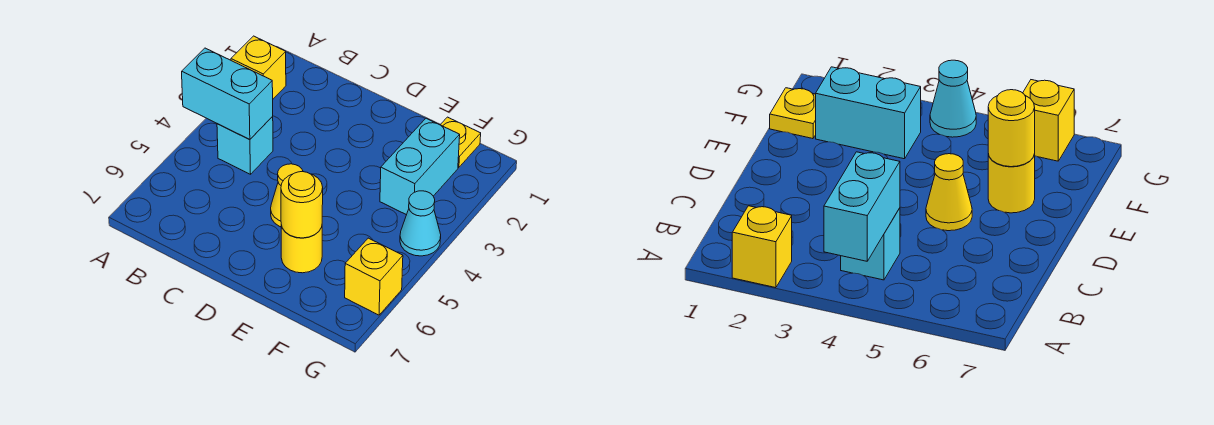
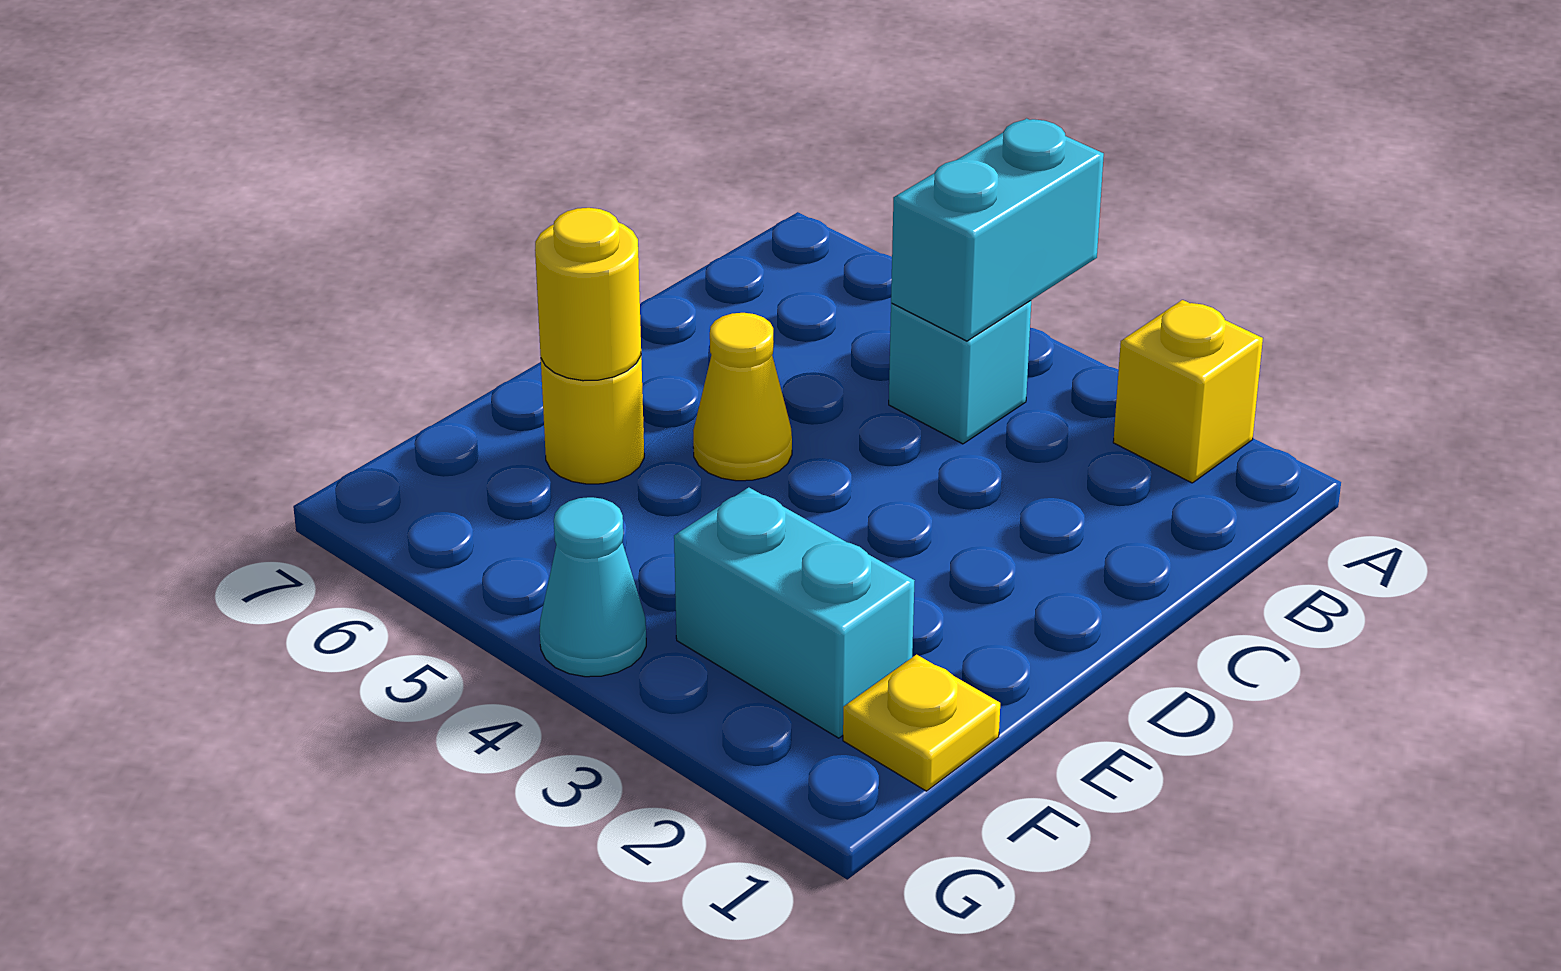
yellow 1x1 brick [345,238,403,315] -> none

